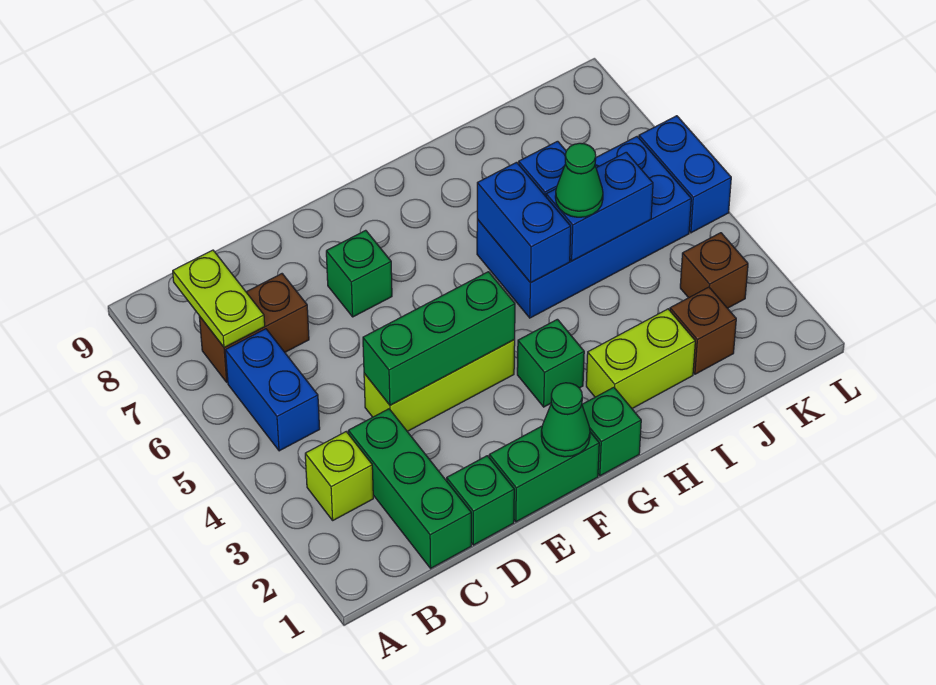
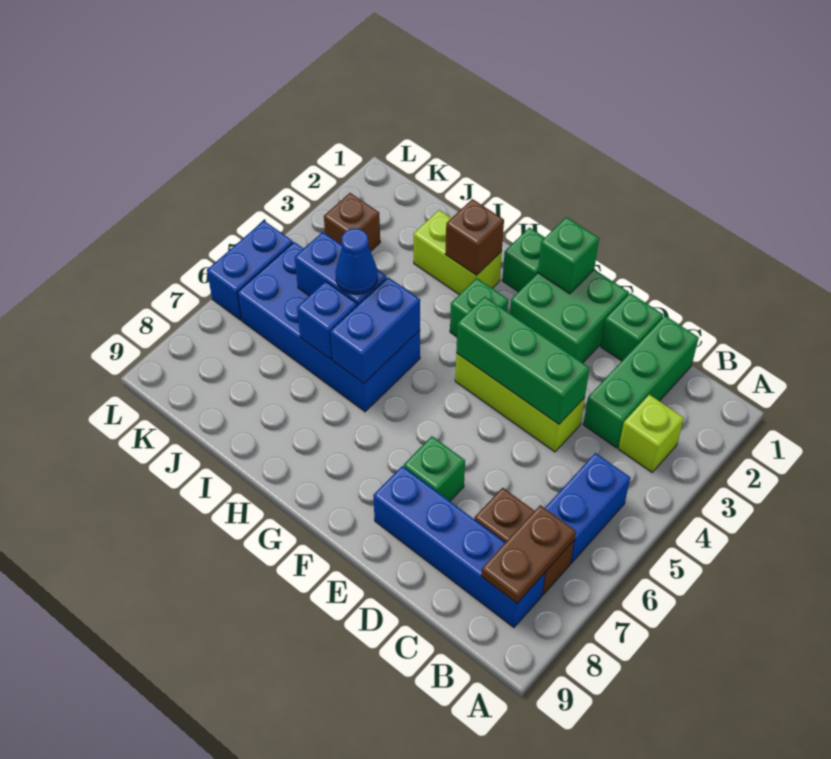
lime 1x2 plate [173,250,265,348] -> brown 1x2 plate [481,505,576,603]
none -> blue 1x4 brick [373,466,545,627]
green 1x2 brick [489,426,599,522] -> green 2x2 brick [510,270,628,363]
green 1x1 cone [541,383,590,457] -> green 1x1 brick [538,217,599,294]
green 1x1 cone [555,143,603,217] -> blue 1x1 cone [336,229,378,294]
brown 1x1 brick [670,287,736,374] -> brown 1x1 brick moved to [445,199,504,275]

